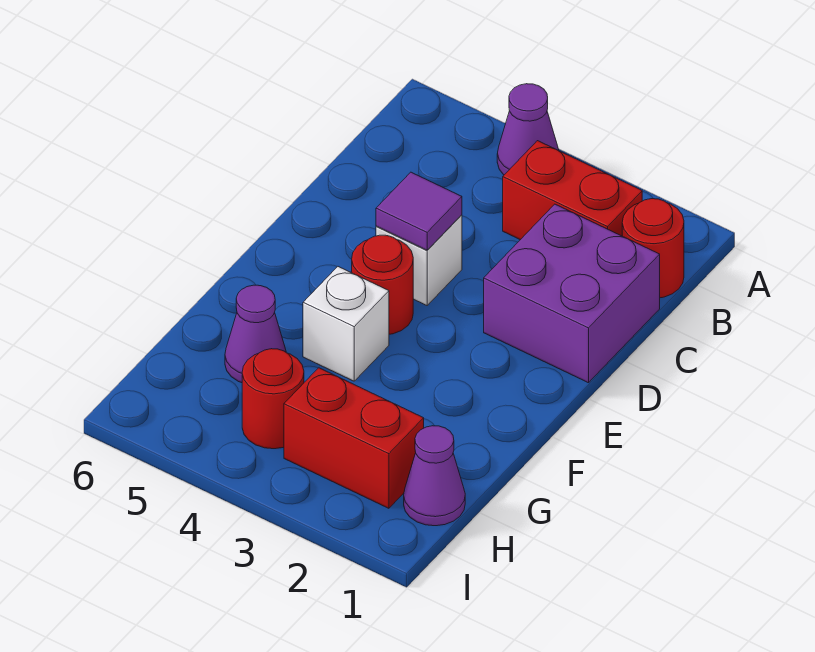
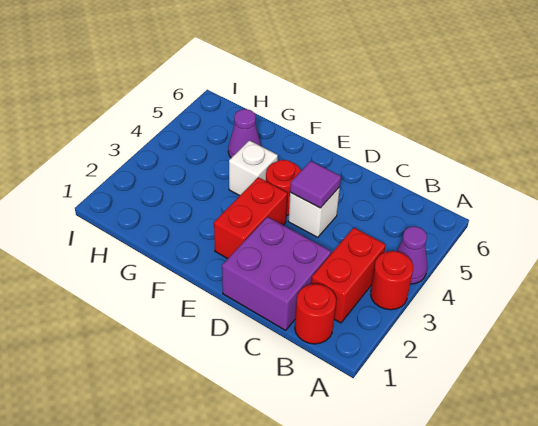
purple 1x1 cone [404,426,465,526] -> none
red 1x2 brick [284,368,424,508] -> red 1x2 brick moved to [214,177,288,259]
red 1x1 round brick [242,349,304,449] -> red 1x1 round brick moved to [370,251,413,310]

